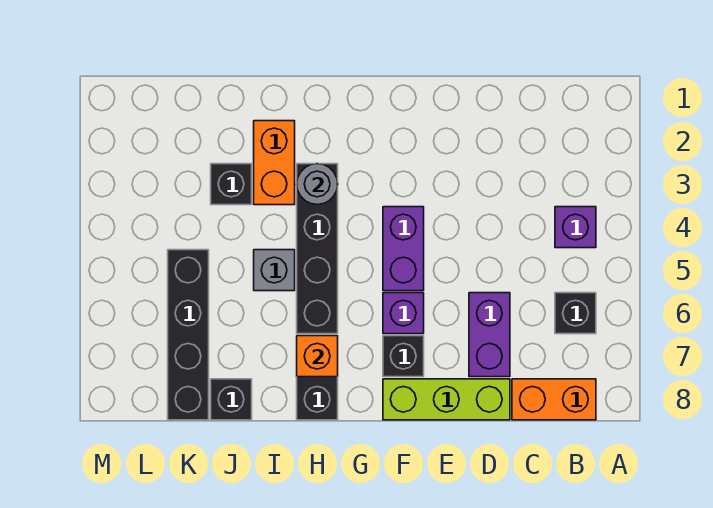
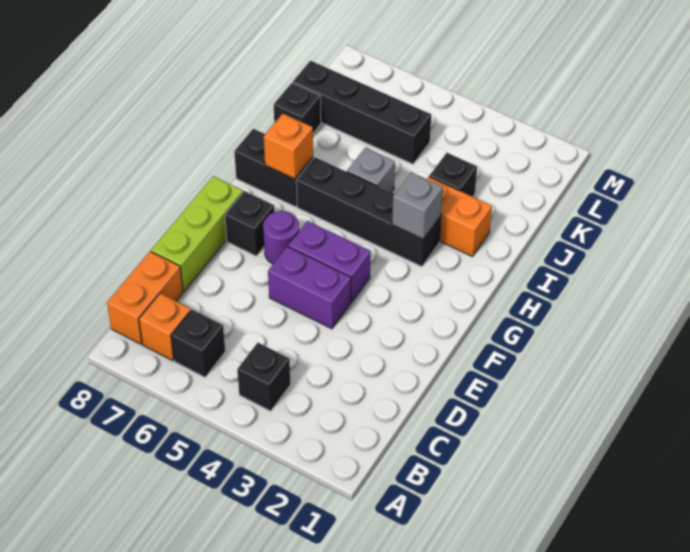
purple 1x1 brick [555,207,596,248] -> black 1x1 brick [237,343,291,411]
none -> orange 1x1 brick [139,293,191,361]
purple 1x2 brick [469,293,510,377] -> purple 1x2 brick moved to [268,247,351,329]
purple 1x1 brick [383,293,424,334] -> purple 1x1 round brick [263,211,299,264]
grey 1x1 round brick [297,164,338,205] -> grey 1x1 brick [392,172,443,239]

